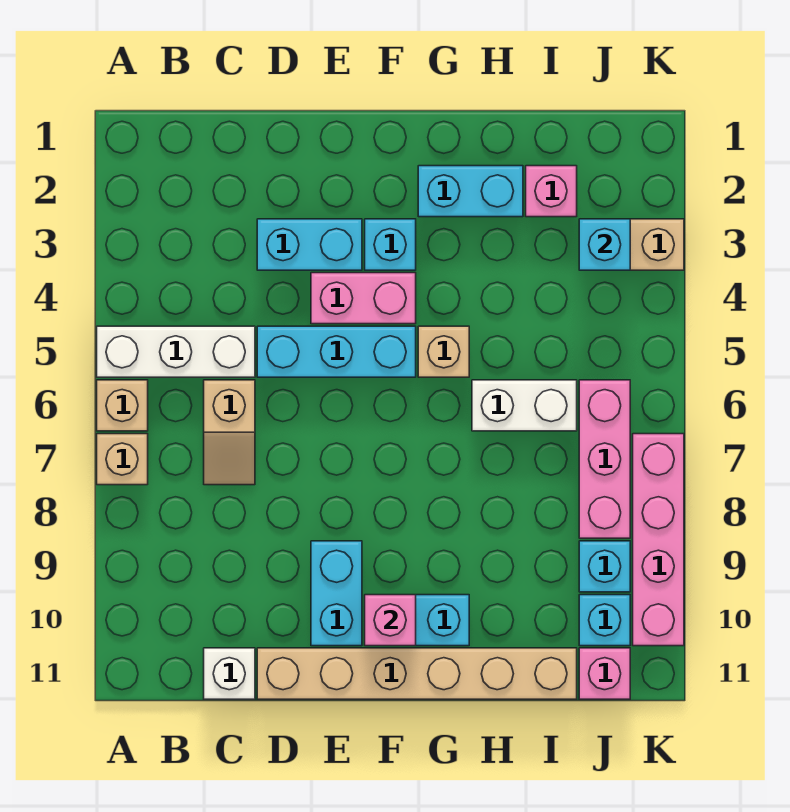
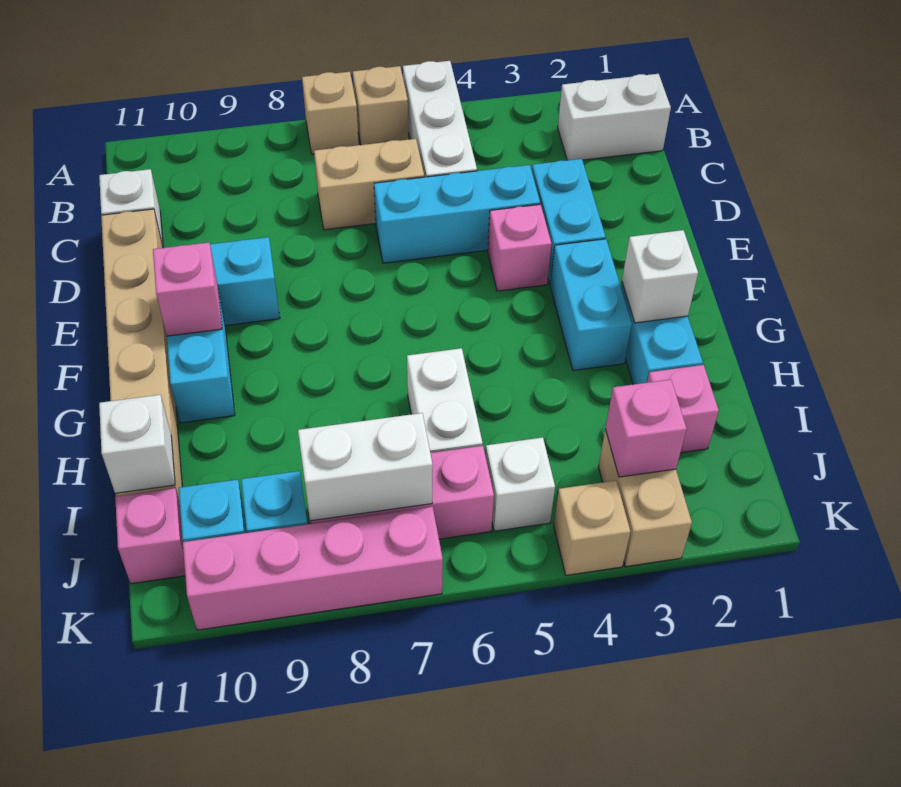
none -> white 1x2 brick [558,74,671,160]
tan 1x2 slope [204,380,255,485] -> tan 1x2 brick [314,139,424,230]
cyan 1x3 brick [257,326,416,377] -> cyan 1x3 brick turned to [374,165,540,263]
pink 1x2 brick [311,273,416,324] -> pink 1x1 brick [488,204,551,291]
cyan 1x1 brick [365,219,416,270] -> cyan 1x2 brick [550,239,632,371]
none -> white 1x1 brick [622,230,698,323]
tan 1x1 brick [418,326,469,377] -> tan 1x1 brick moved to [554,481,630,575]
none -> white 1x1 brick [99,395,175,493]
cyan 1x1 brick [579,219,630,270] -> pink 1x1 brick [605,379,687,477]
none -> white 1x1 brick [485,437,555,531]
none -> white 1x2 brick [298,413,433,521]

